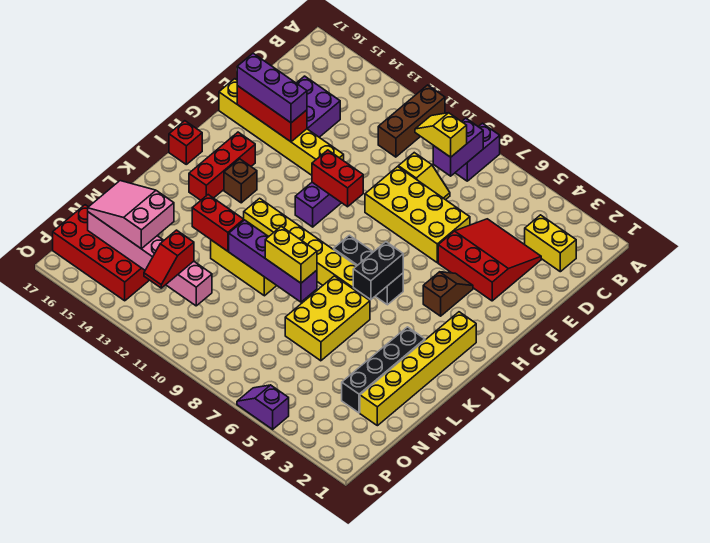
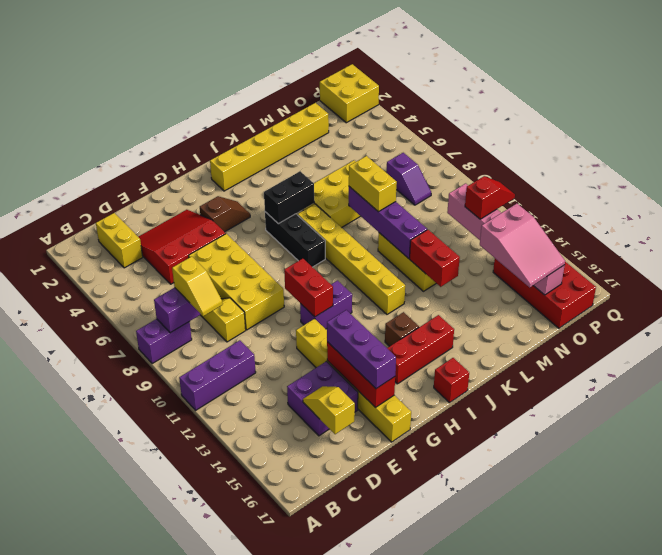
brown 1x3 brick [378,85,445,157] -> purple 1x3 brick [179,340,256,410]
red 3x3 slope [438,219,541,301] -> red 3x3 slope turned to [138,210,226,284]
none -> yellow 1x2 slope [303,386,355,434]
brown 1x2 slope [423,272,473,316] -> brown 1x2 slope turned to [200,196,250,232]
black 1x4 brick [342,327,425,413] -> none
none -> yellow 2x2 brick [320,64,379,123]
purple 1x2 slope [237,385,289,429] -> purple 1x2 slope moved to [387,153,431,205]

